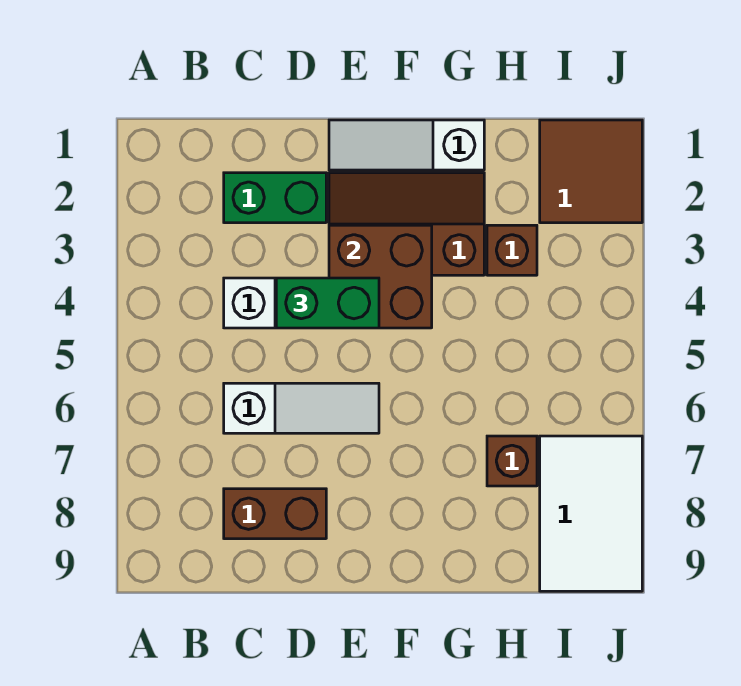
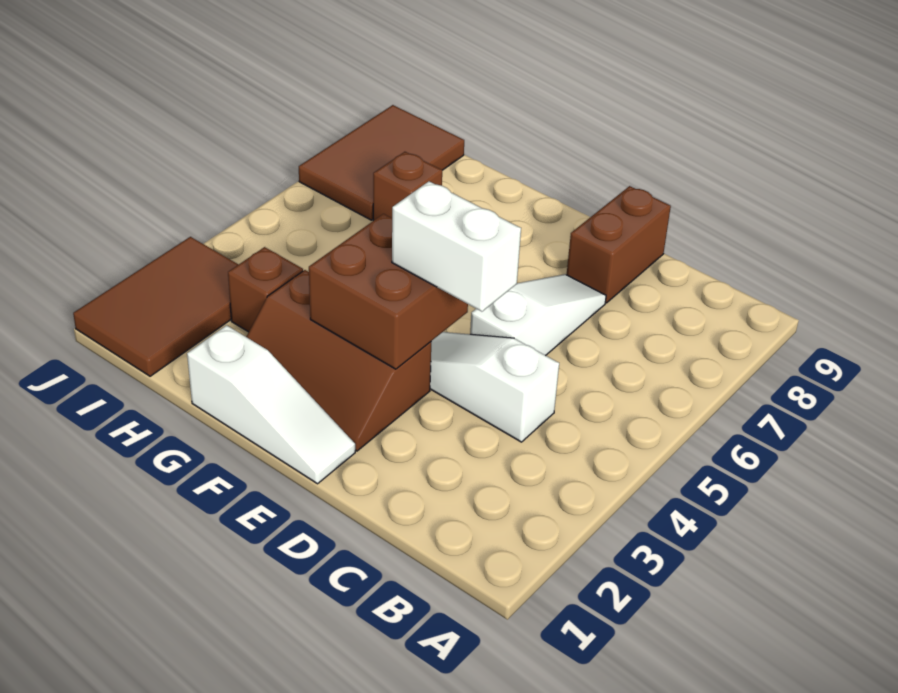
green 1x2 brick [224,173,326,223] -> none
white 1x3 slope [224,383,379,433] -> white 1x3 slope turned to [470,274,606,356]
brown 1x2 brick [224,489,326,539] -> brown 1x2 brick turned to [567,186,671,303]
green 1x2 brick [276,278,379,328] -> white 1x2 brick [392,181,521,312]
brown 2x2 tile [540,120,642,223] -> brown 2x3 tile [73,237,239,376]
white 2x3 tile [540,436,642,591] -> brown 2x3 tile [299,105,464,220]

